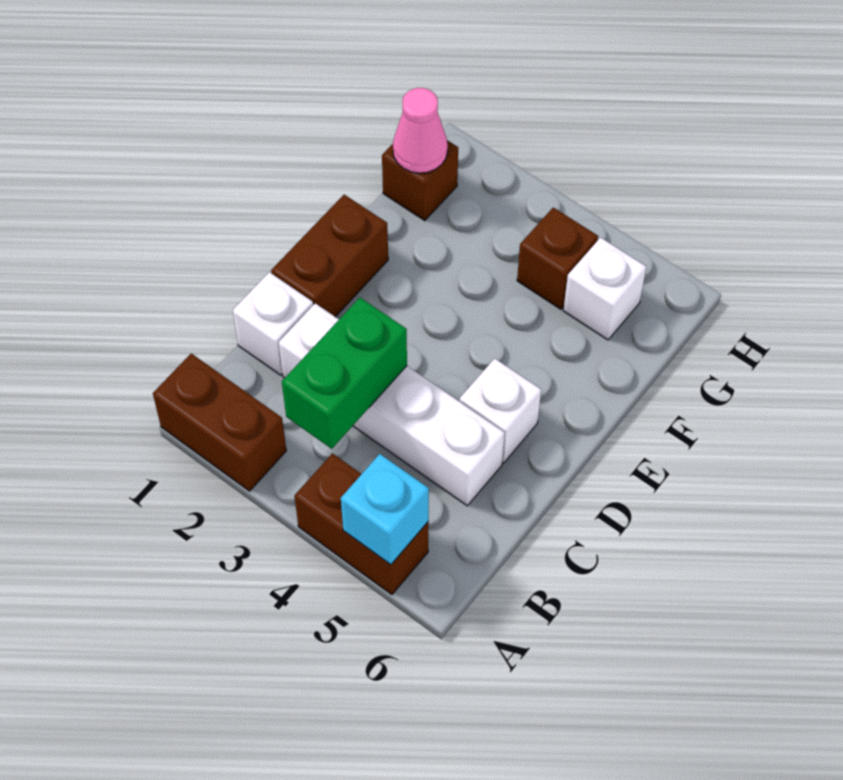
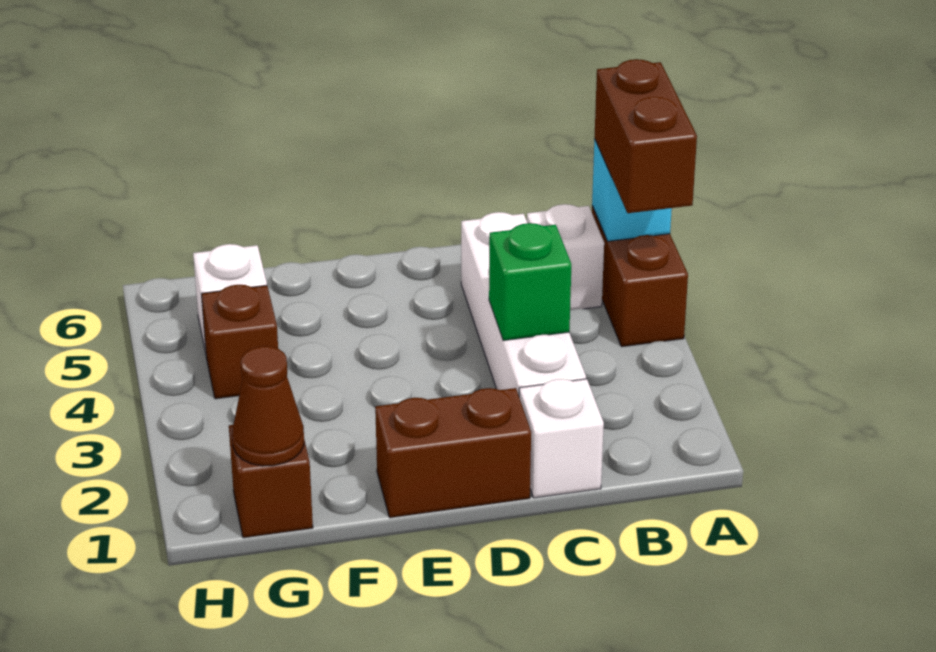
brown 1x2 brick [153,354,286,491] -> brown 1x2 brick moved to [595,59,697,213]
green 1x2 brick [282,298,407,449] -> green 1x1 brick [489,223,571,340]
white 1x1 brick [459,358,541,463] -> white 1x1 brick moved to [527,204,604,310]
pink 1x1 cone [393,88,448,173] -> brown 1x1 cone [232,346,304,466]

